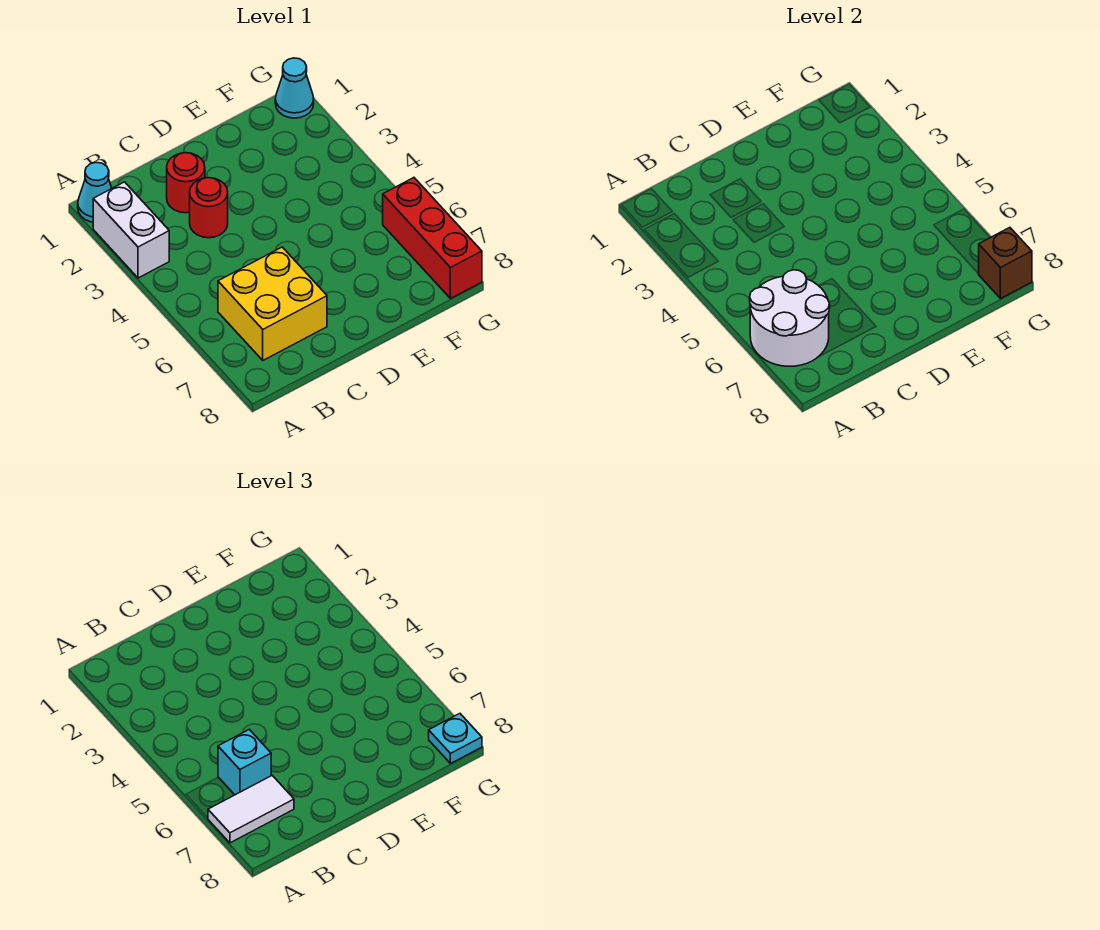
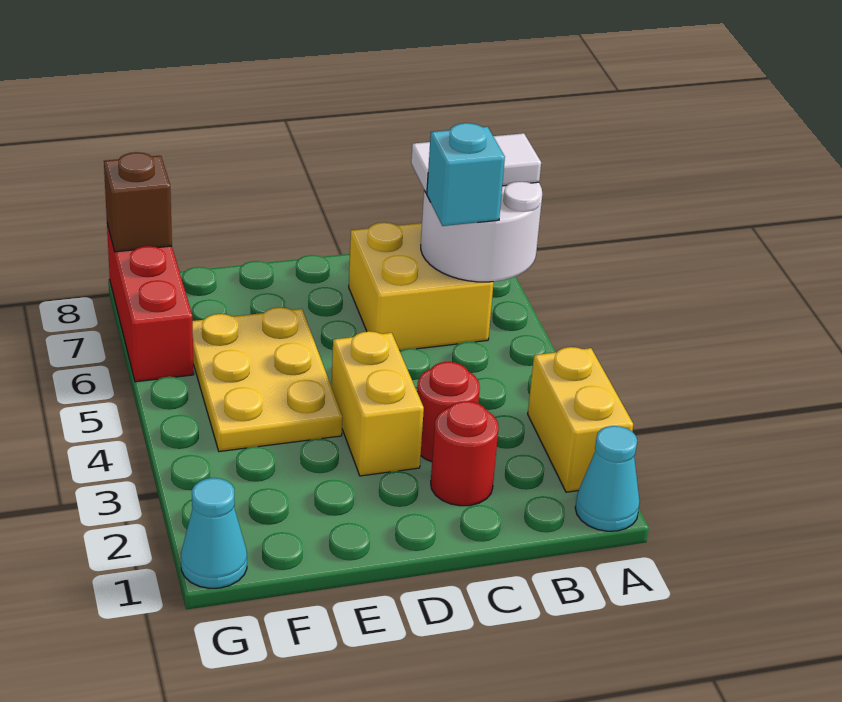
white 1x2 brick [93,182,169,278] -> yellow 1x2 brick [528,347,633,492]
none -> yellow 1x2 brick [332,331,424,476]
none -> yellow 2x3 plate [192,307,342,452]
cyan 1x1 plate [429,714,482,764] -> none

